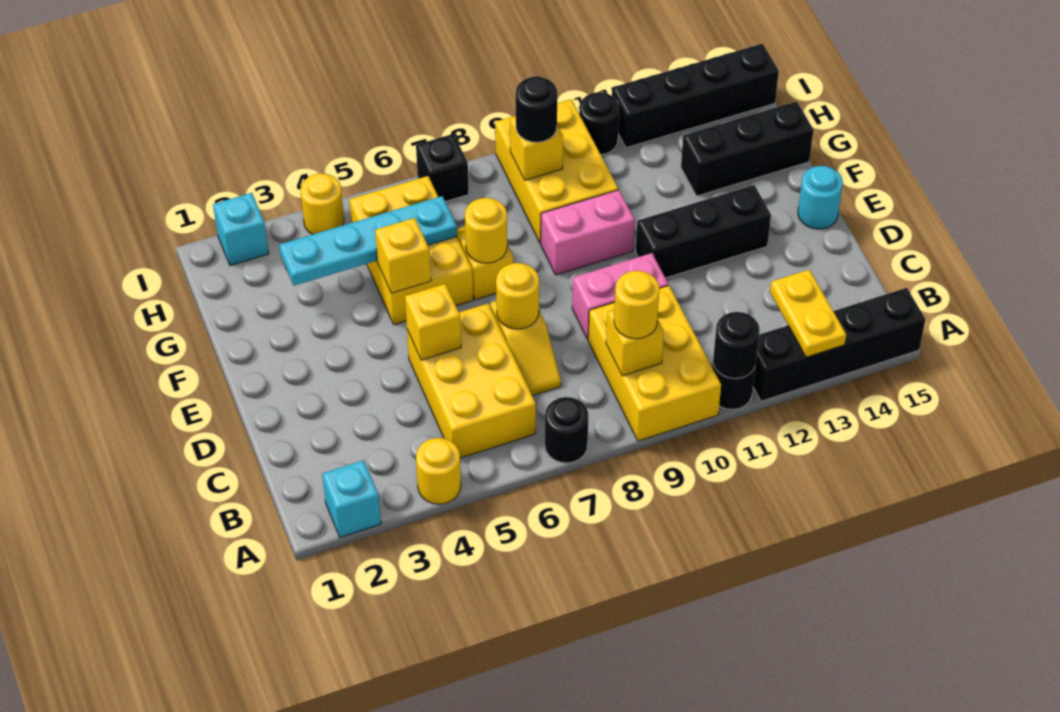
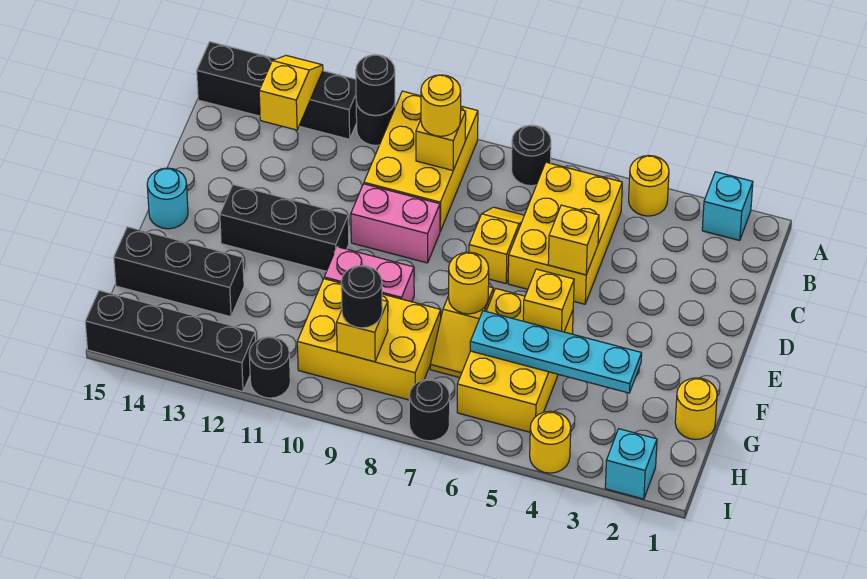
yellow 1x2 plate [770,270,846,357] -> yellow 1x2 slope [259,56,323,130]
yellow 1x1 round brick [496,263,539,329] -> yellow 1x1 round brick moved to [675,378,717,439]
yellow 2x3 brick [495,99,618,244] -> yellow 2x3 brick turned to [297,279,441,400]
black 1x1 brick [416,134,469,202] -> black 1x1 round brick [409,379,450,441]

